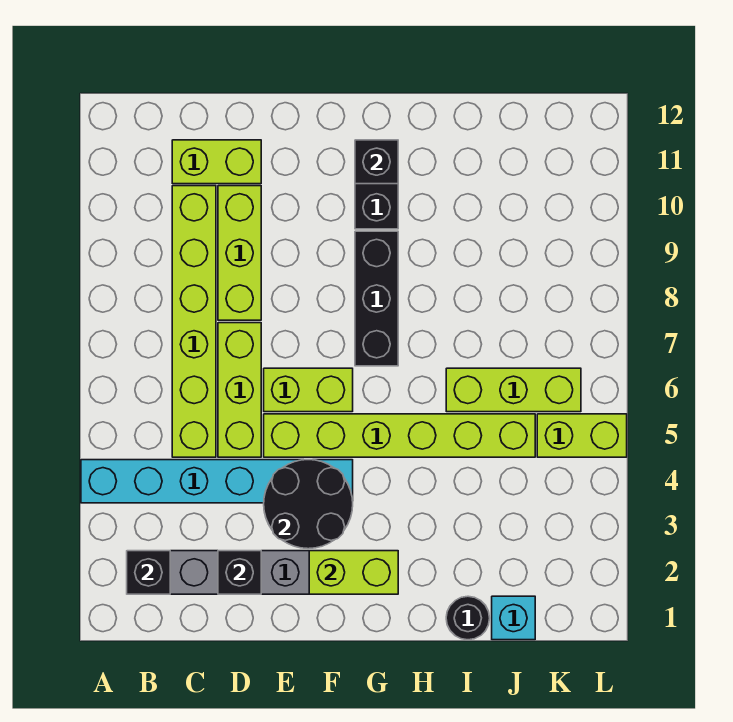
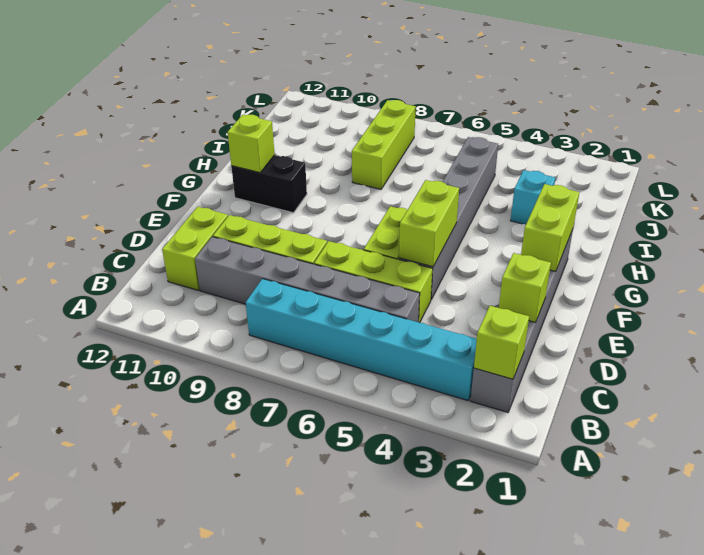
cyan 1x6 brick [81,460,353,503] -> cyan 1x6 brick turned to [246,279,477,401]
black 1x1 brick [127,551,170,594] -> lime 1x1 brick [474,306,529,379]
lime 1x6 brick [172,186,216,457] -> grey 1x6 brick [195,237,420,322]
black 1x1 brick [218,551,261,594] -> lime 1x1 brick [499,253,551,323]
black 2x2 round brick [264,460,353,549] -> none
lime 1x6 brick [264,414,535,457] -> grey 1x6 brick [399,137,498,299]
black 1x3 brick [355,231,398,366] -> none
black 1x1 brick [355,140,398,184] -> lime 1x1 brick [228,115,275,173]
black 1x1 round brick [446,596,490,640] -> none
lime 1x3 brick [446,368,581,412] -> lime 1x3 brick moved to [352,100,416,189]
cyan 1x1 brick [492,596,535,640] -> cyan 1x1 brick moved to [511,170,555,224]
lime 1x2 brick [537,414,627,457] -> lime 1x2 brick moved to [399,180,459,267]

